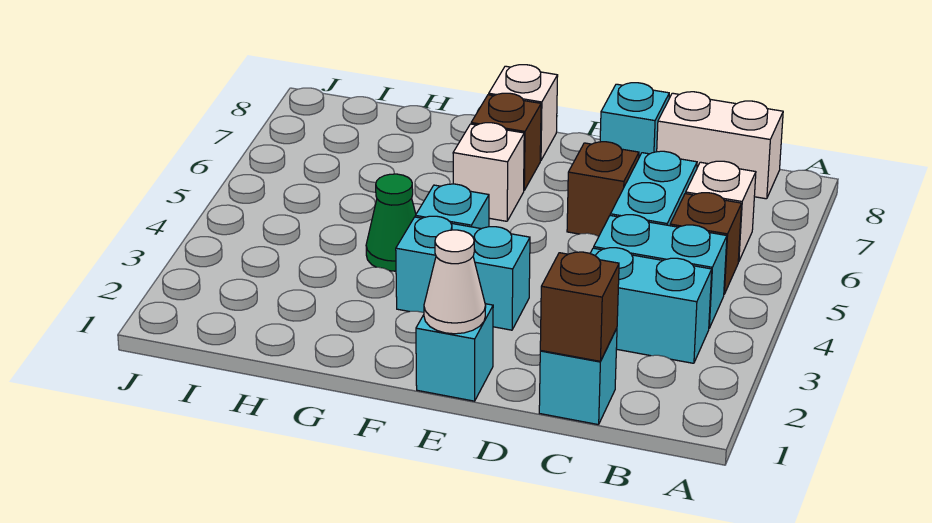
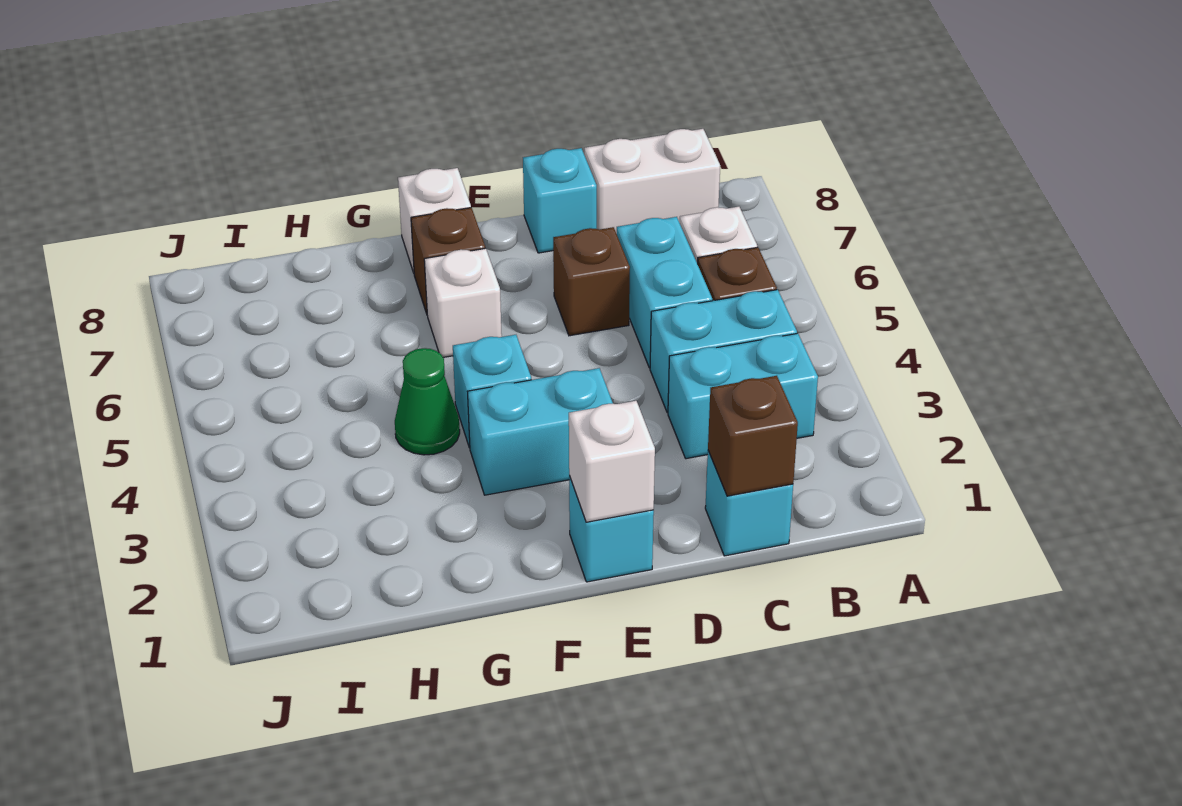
white 1x1 cone [424,230,486,334] -> white 1x1 brick [569,401,655,522]

